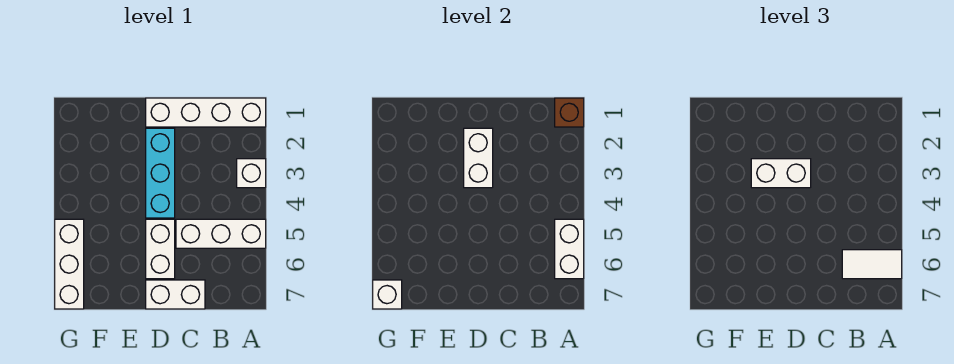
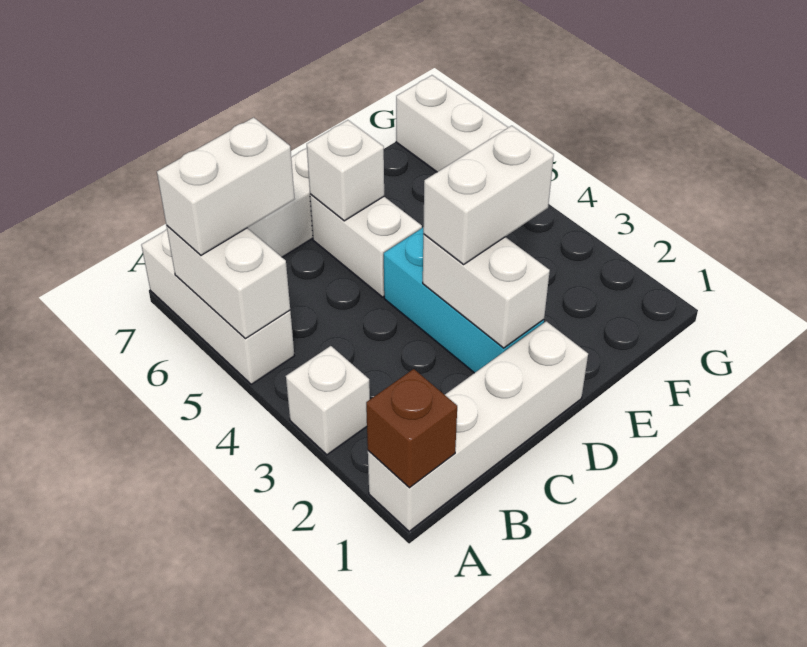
white 1x3 brick [176,219,266,248] -> white 1x3 brick turned to [141,229,294,384]
white 1x2 tile [842,250,902,279] -> white 1x2 brick [157,117,295,255]
white 1x1 brick [373,280,402,309] -> white 1x1 brick moved to [307,120,384,221]

